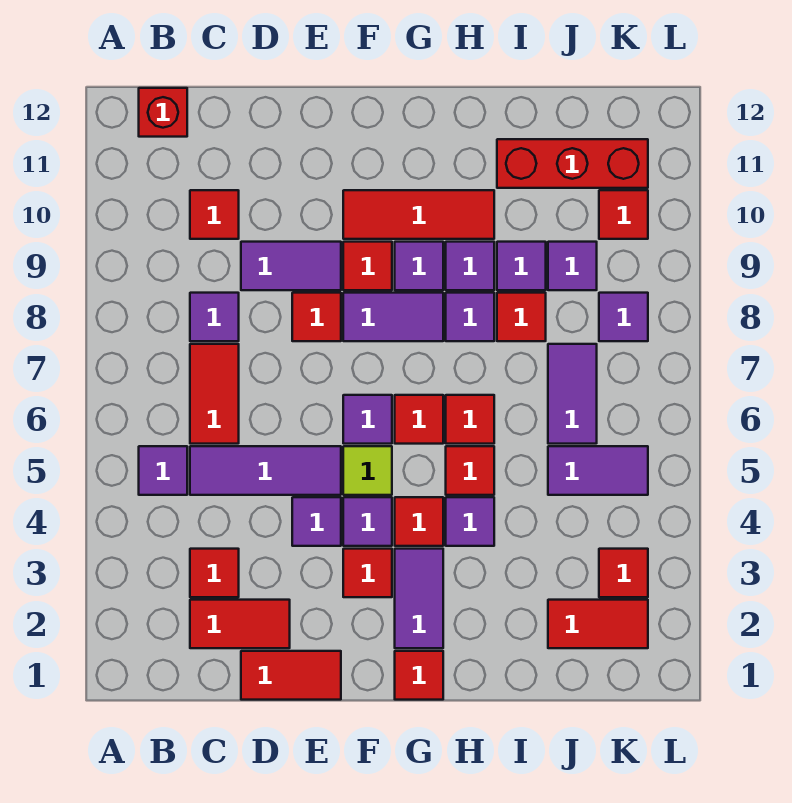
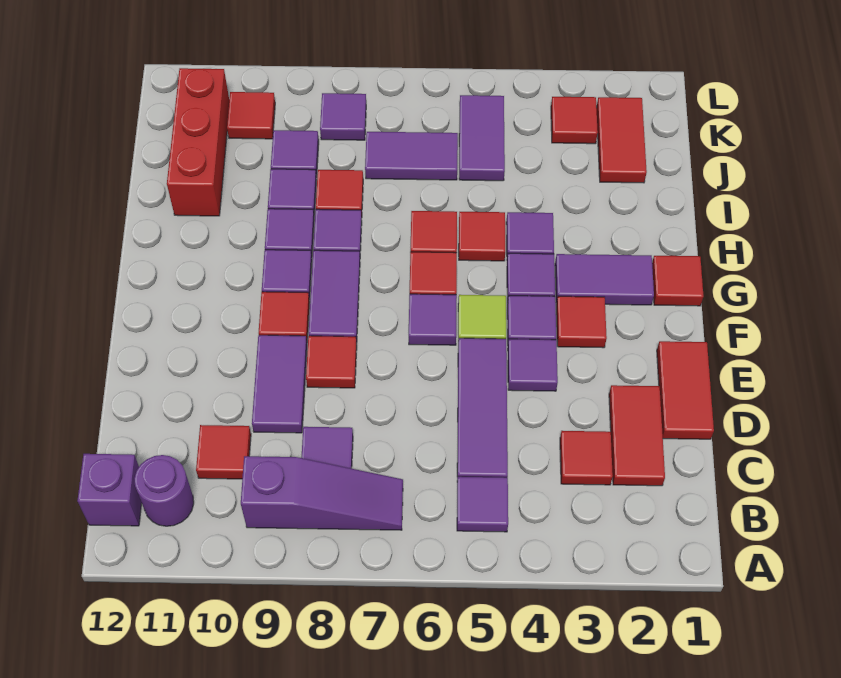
none -> purple 1x3 slope [241,456,403,530]
none -> purple 1x1 round brick [134,455,194,526]
red 1x1 brick [139,88,187,137] -> purple 1x1 brick [77,454,142,526]
red 1x2 tile [190,344,239,444] -> none
red 1x3 tile [343,190,494,239] -> none
red 1x1 tile [395,497,443,546] -> purple 1x1 tile [507,253,555,303]

